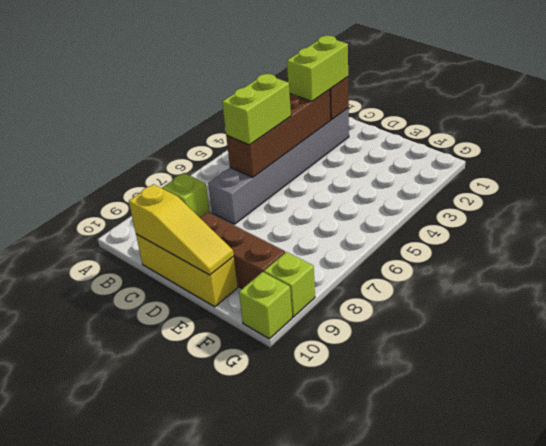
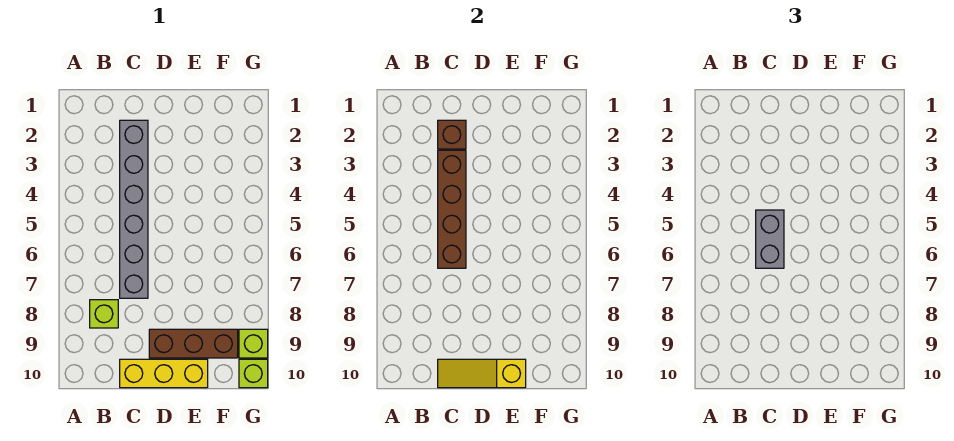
lime 1x2 brick [287,36,348,101] -> none
lime 1x2 brick [222,74,291,145] -> grey 1x2 brick [756,210,784,268]
yellow 1x3 slope [129,184,234,275] -> yellow 1x3 slope turned to [438,359,526,388]

